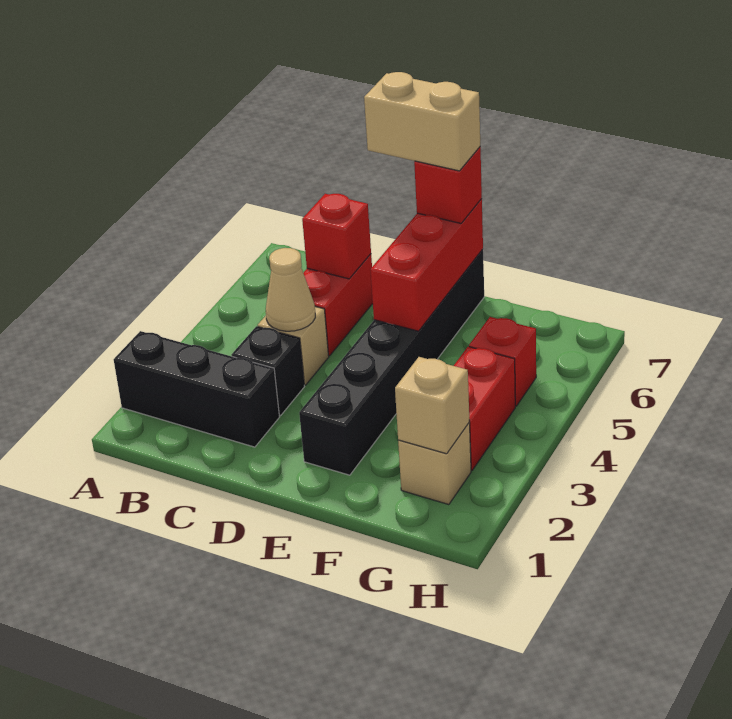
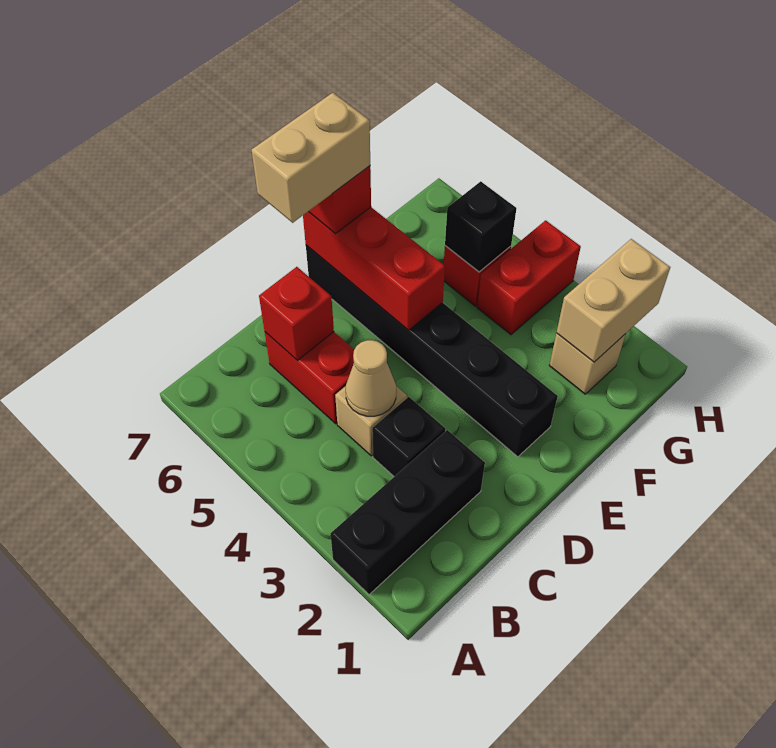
tan 1x1 brick [395,357,469,454] -> tan 1x2 brick [556,239,670,362]
red 1x2 brick [454,347,515,471] -> red 1x2 brick turned to [477,220,581,335]
none -> black 1x1 brick [445,181,516,272]

